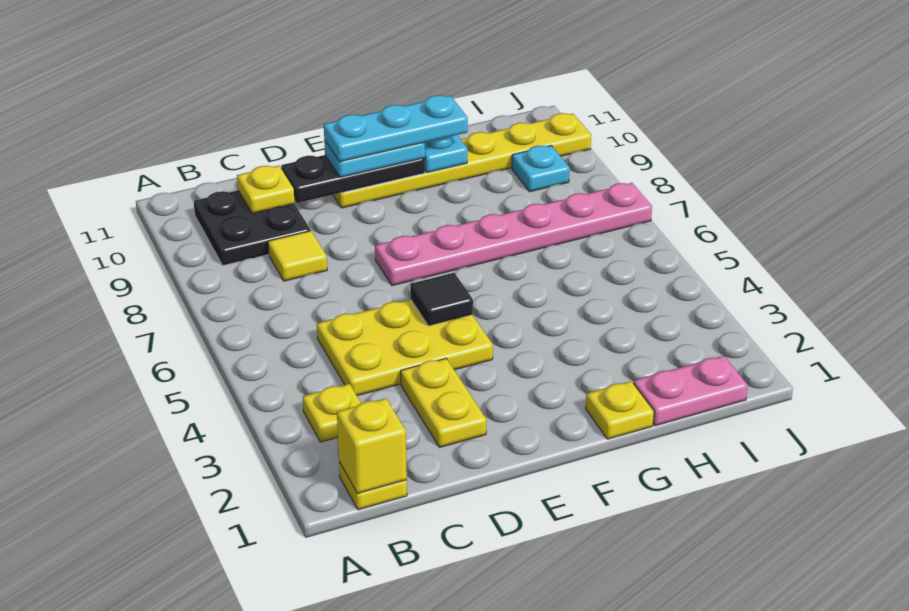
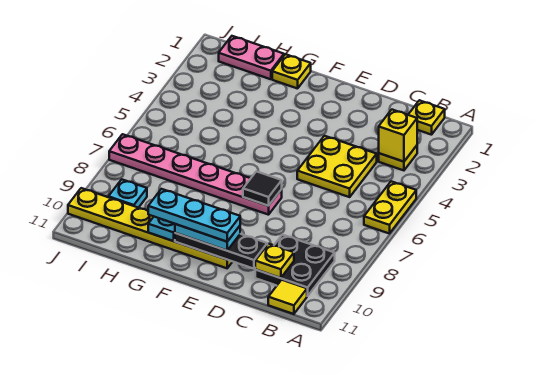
yellow 1x1 brick [337,398,407,494] -> yellow 1x1 brick moved to [379,110,417,162]
yellow 2x3 plate [317,299,493,396] -> yellow 2x2 plate [297,136,377,197]
yellow 1x1 tile [268,231,327,281] -> yellow 1x1 tile moved to [268,280,307,314]
yellow 1x2 plate [401,358,486,448] -> yellow 1x2 plate moved to [364,181,416,234]
black 1x1 tile [410,273,473,326] -> black 1x1 tile moved to [243,171,282,206]

